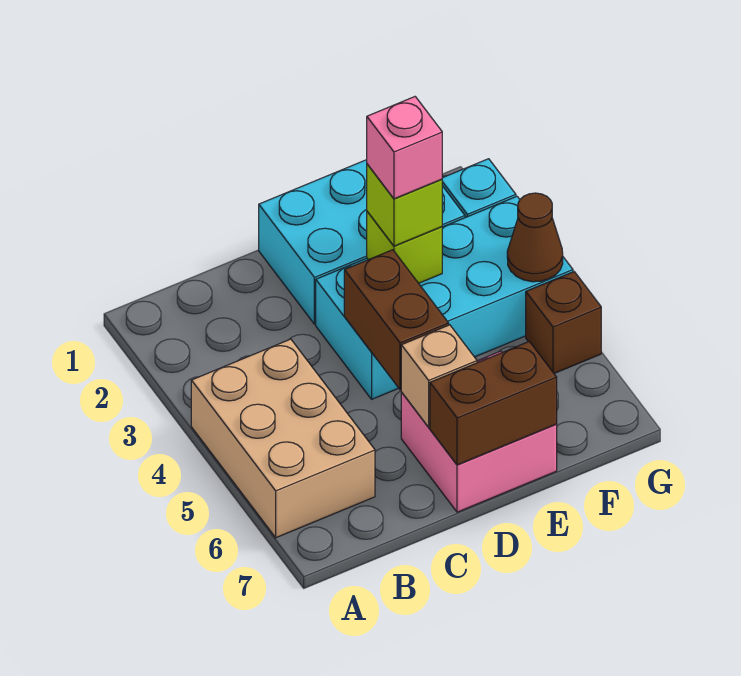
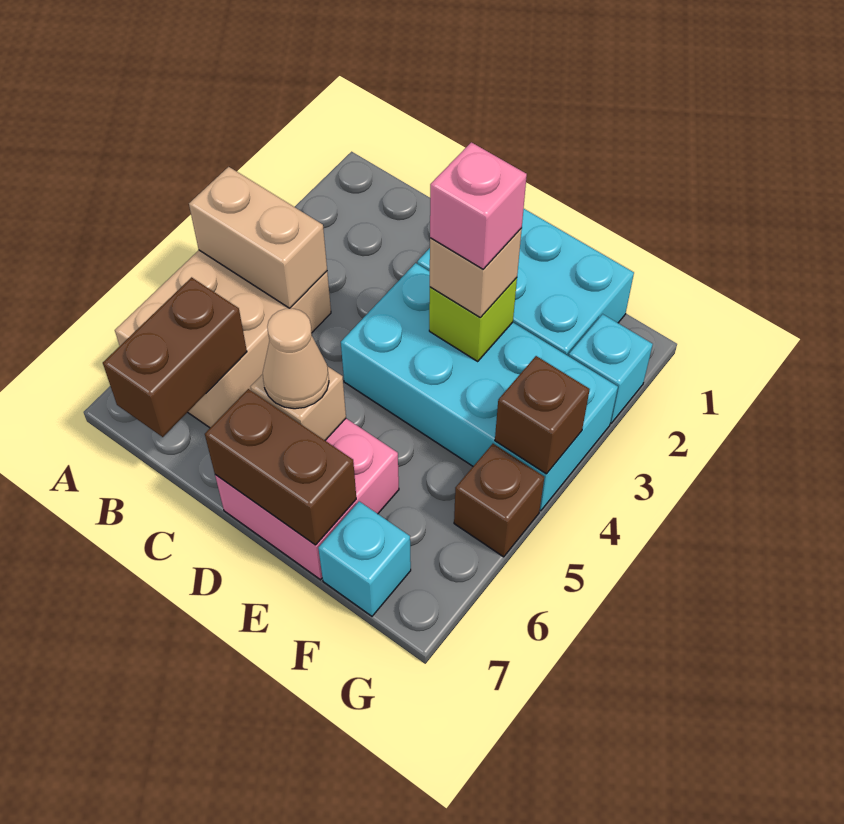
none -> tan 1x2 brick [189,167,327,308]
brown 1x2 brick [344,250,449,390] -> brown 1x2 brick moved to [103,277,247,437]
none -> tan 1x1 cone [263,308,329,409]
lime 1x1 brick [367,164,442,246] -> tan 1x1 brick [430,228,522,318]
none -> cyan 1x1 brick [318,501,411,616]
brown 1x1 cone [507,193,563,282] -> brown 1x1 brick [495,356,590,474]

